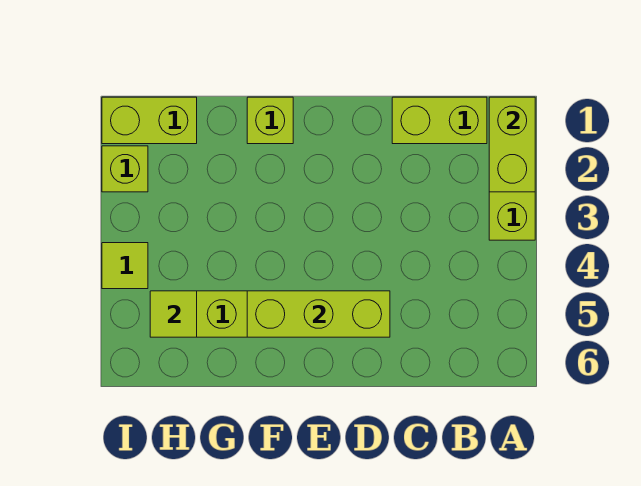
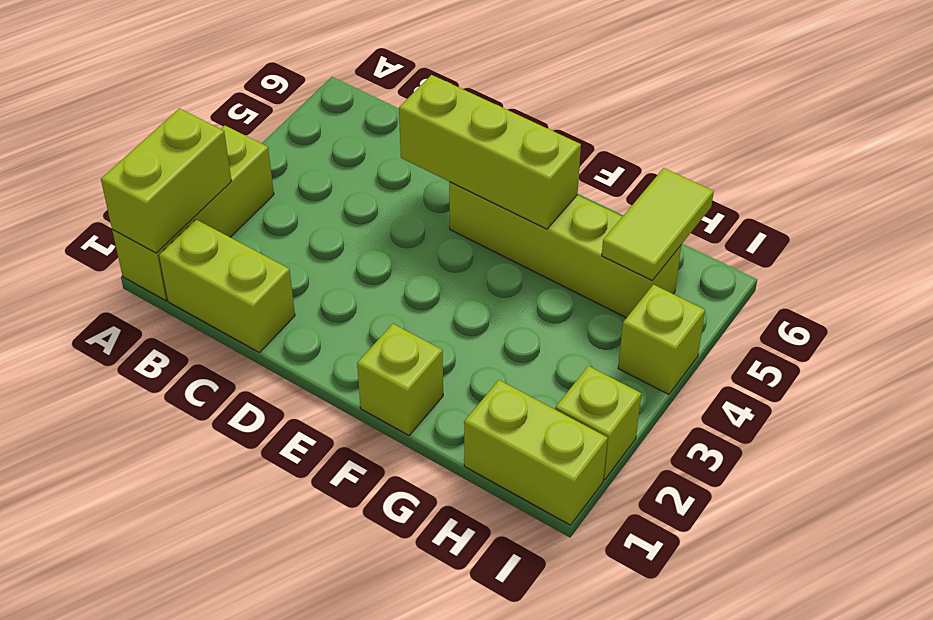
lime 1x1 tile [150,291,197,337] -> lime 1x2 tile [602,168,714,280]
lime 1x1 tile [102,243,148,289] -> lime 1x1 brick [618,285,705,395]

